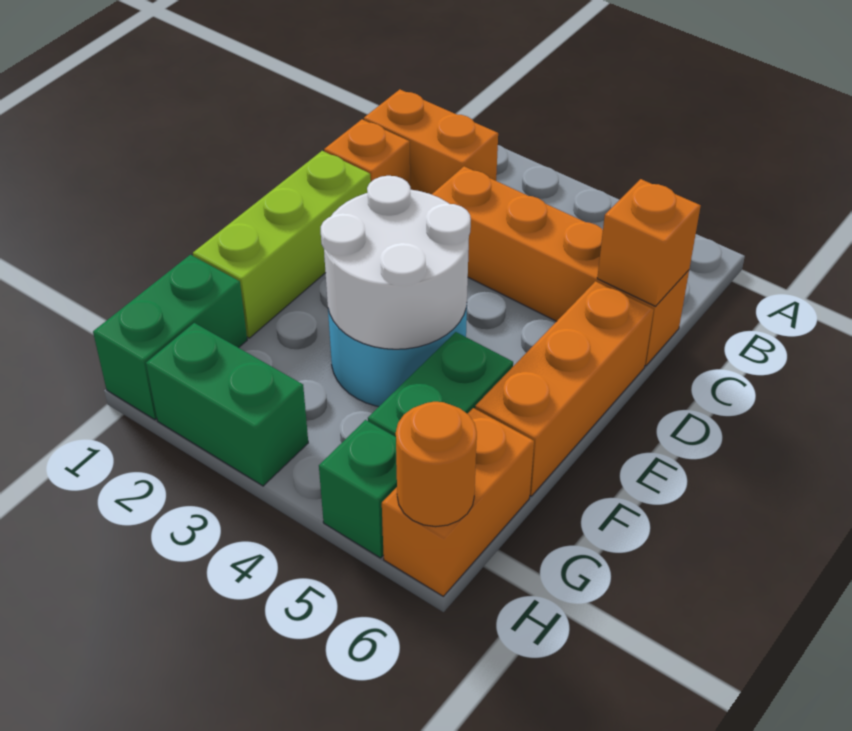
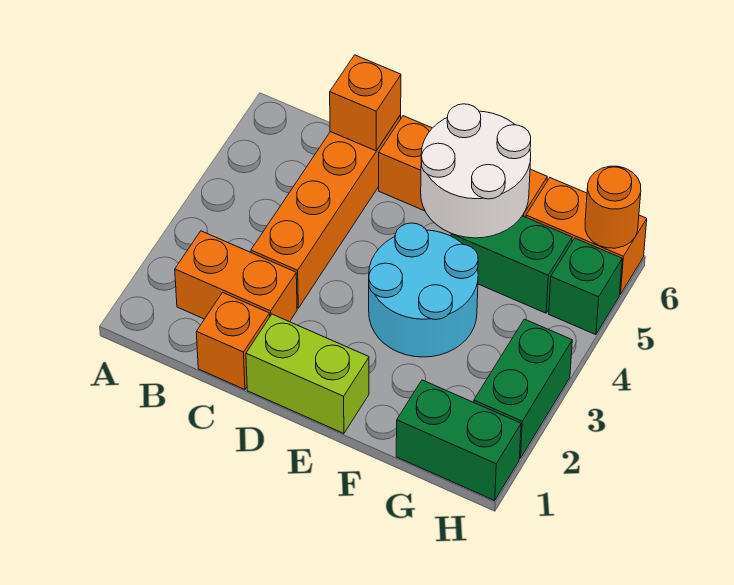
orange 1x2 brick [364,90,498,195] -> orange 1x2 brick turned to [175,231,297,322]
lime 1x3 brick [193,151,371,338] -> lime 1x2 brick [246,314,369,434]
white 2x2 round brick [321,176,471,349] -> white 2x2 round brick moved to [421,104,531,238]

